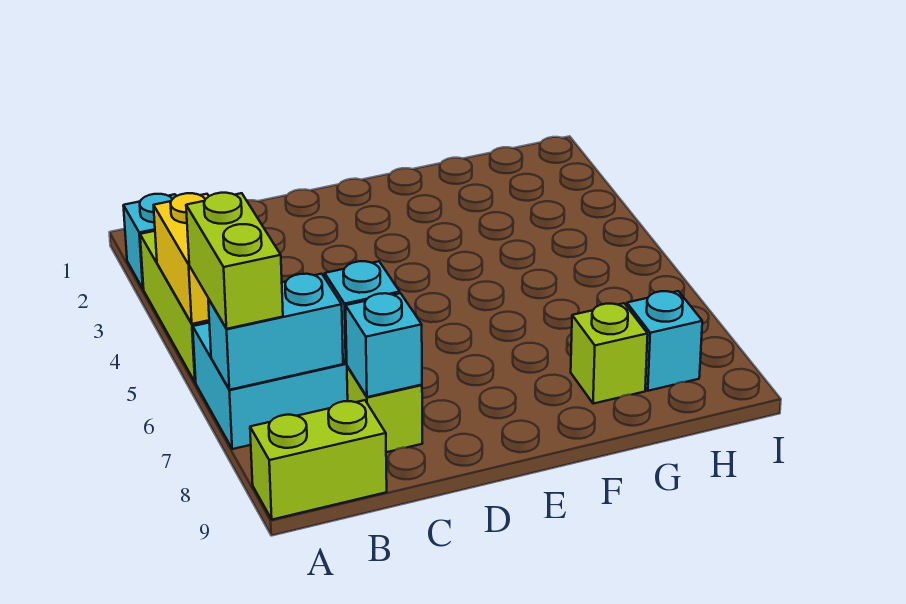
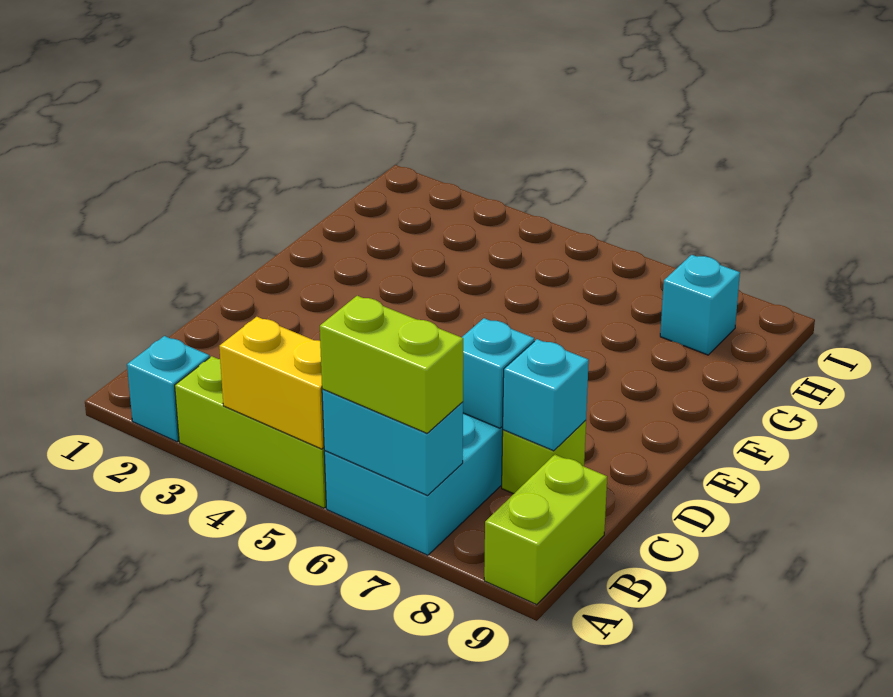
cyan 1x2 brick [208,274,343,390] -> cyan 1x2 brick turned to [322,389,463,496]
lime 1x1 brick [571,303,648,404] -> none

